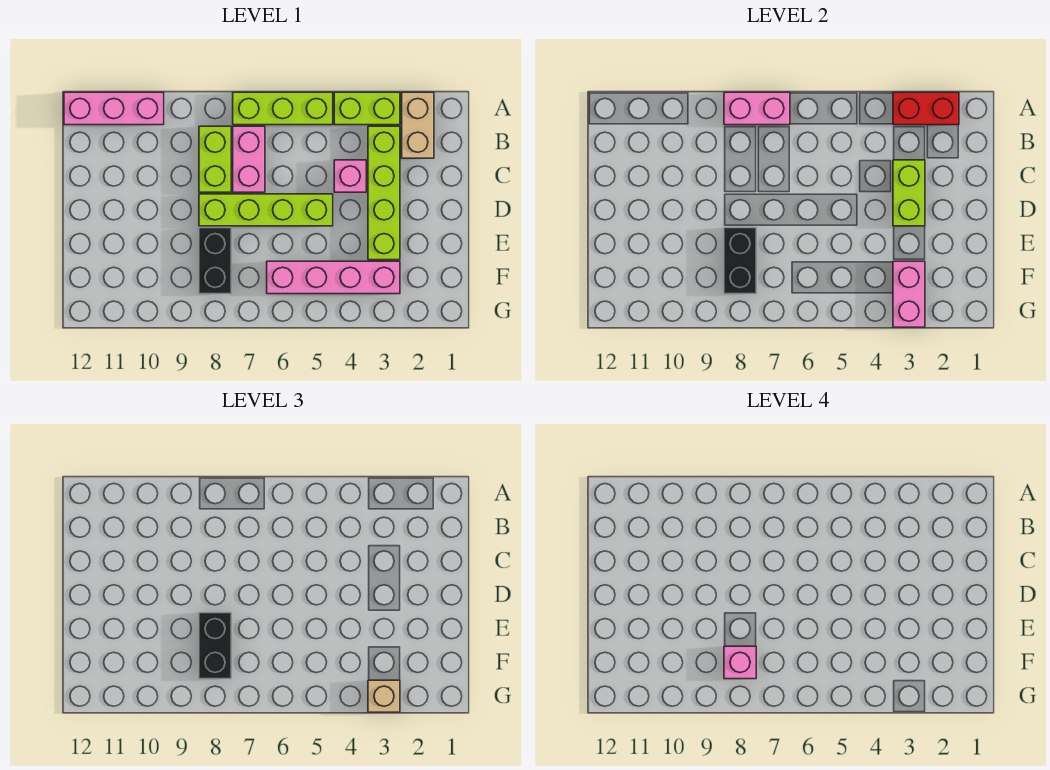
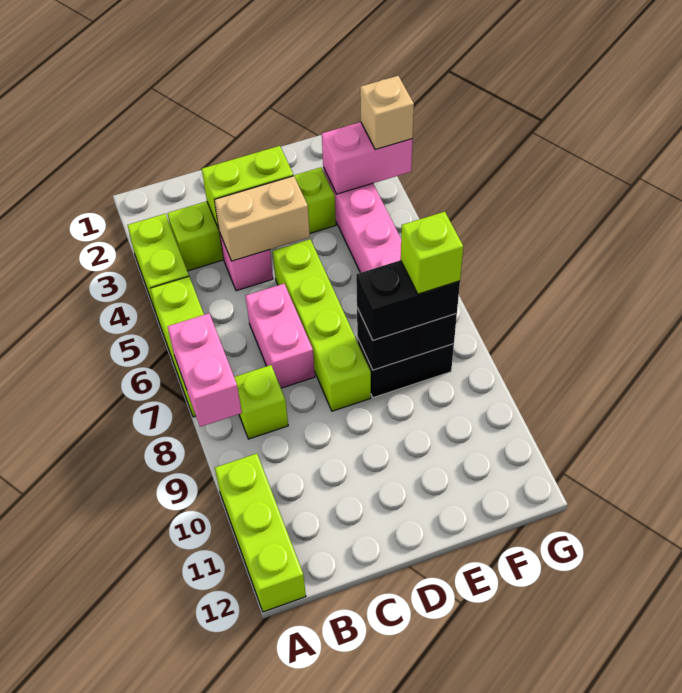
tan 1x2 brick [402,92,434,158] -> tan 1x2 brick moved to [214,176,310,261]
red 1x2 brick [893,92,959,125] -> none
pink 1x3 brick [64,92,164,125] -> lime 1x3 brick [215,453,306,612]
pink 1x2 brick [233,126,265,192] -> pink 1x2 brick turned to [246,284,315,388]
lime 1x2 brick [199,126,231,192] -> lime 1x1 brick [234,365,288,439]
pink 1x1 brick [724,646,756,679] -> lime 1x1 brick [401,212,463,294]

